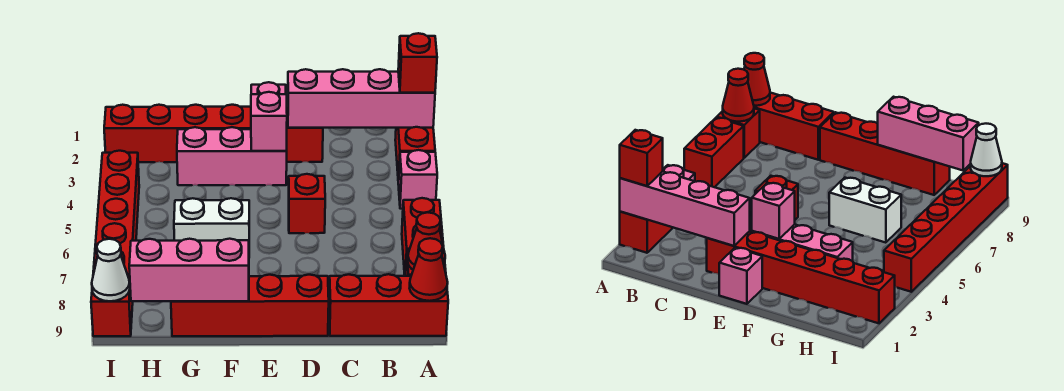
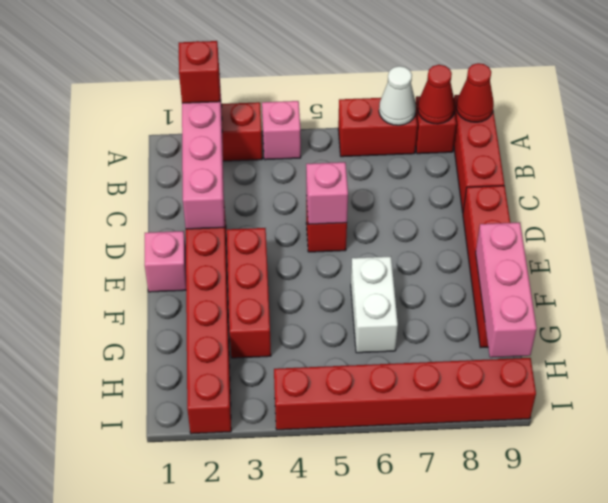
pink 1x3 brick [177,127,287,185] -> red 1x3 brick [227,228,271,358]
pink 1x1 brick [251,92,287,151] -> pink 1x1 brick moved to [306,162,348,224]
white 1x1 cone [92,239,130,301] -> white 1x1 cone moved to [379,66,416,125]

